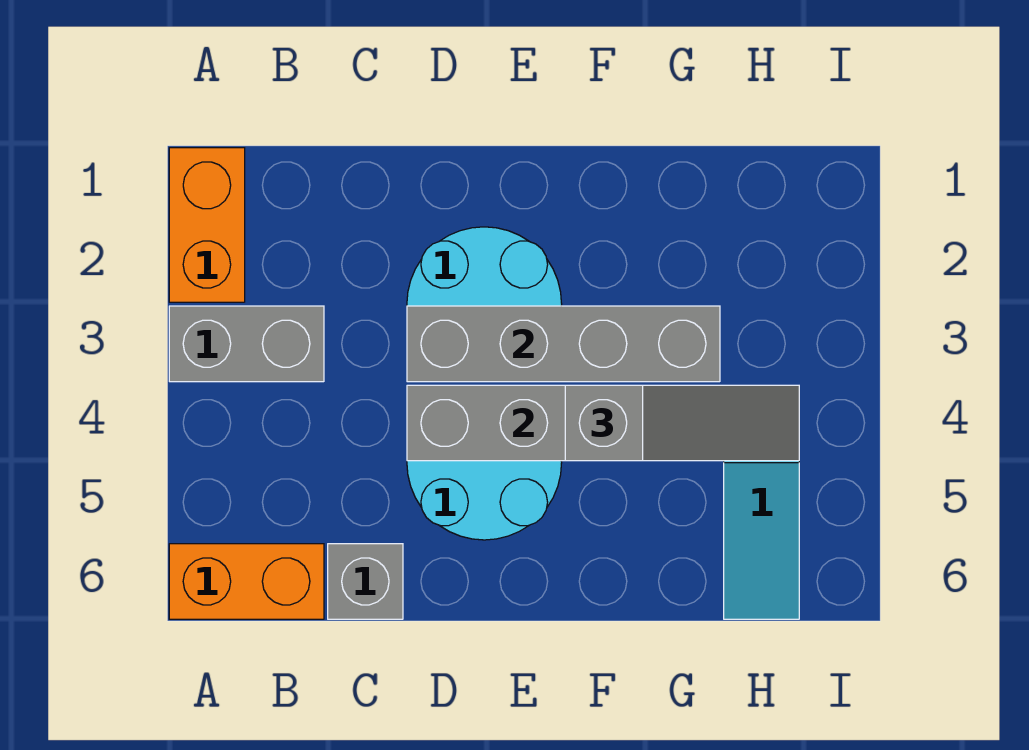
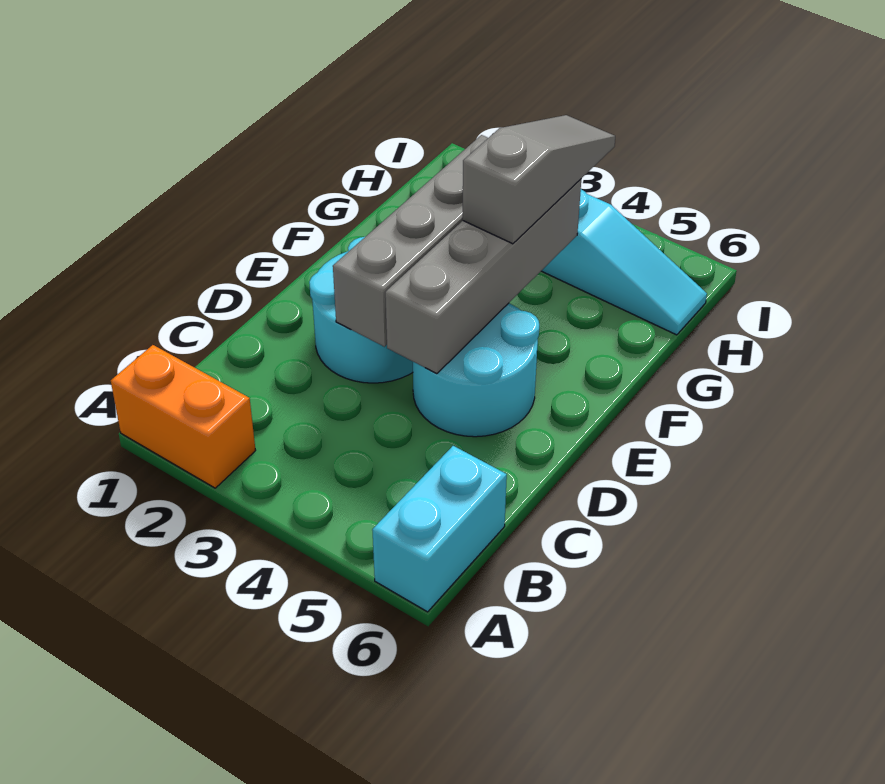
grey 1x2 brick [169,306,324,382] -> none
orange 1x2 brick [169,544,324,619] -> cyan 1x2 brick [372,446,507,612]
grey 1x1 brick [328,544,403,619] -> none

